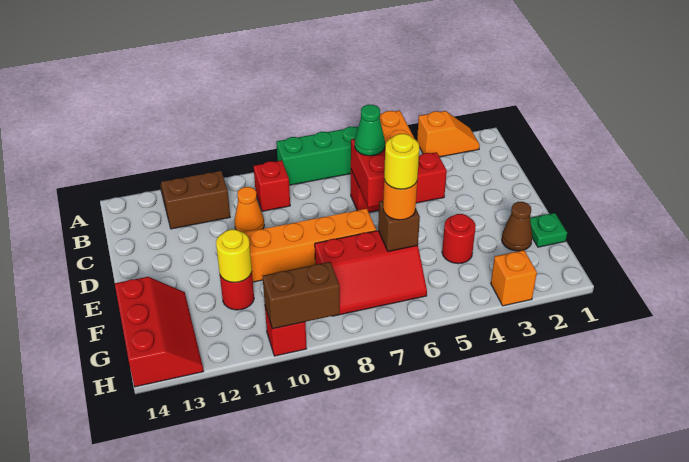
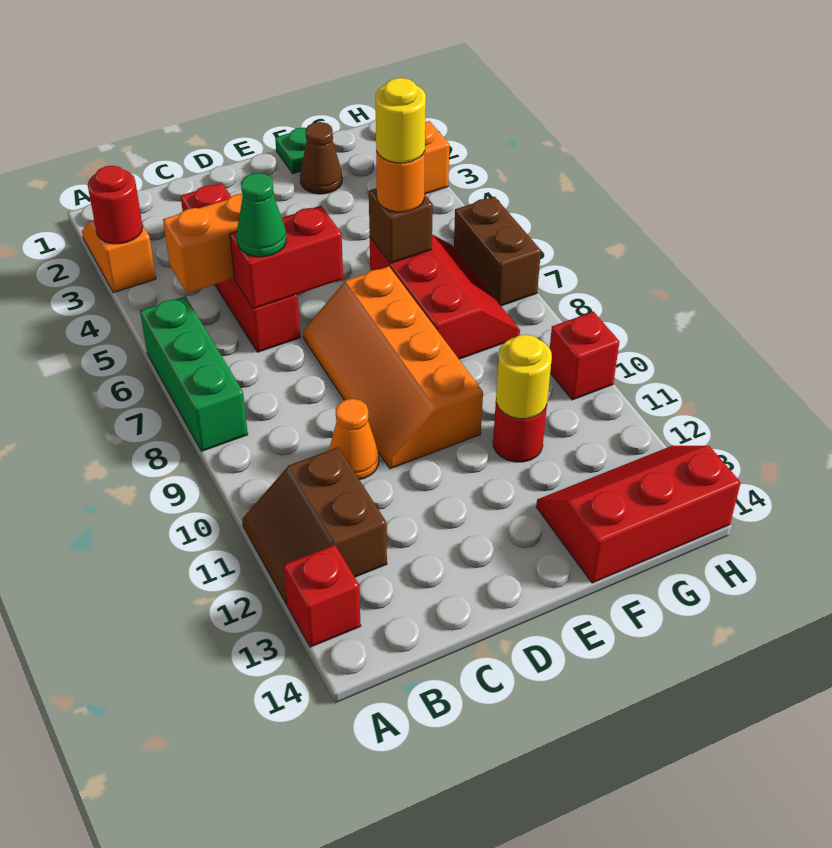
red 1x1 brick [254,160,290,211] -> red 1x1 brick moved to [284,545,361,647]
red 1x3 brick [351,152,447,212] -> red 1x4 brick [181,183,300,352]
red 1x1 round brick [442,214,476,264] -> red 1x1 round brick moved to [88,166,143,244]
brown 1x2 brick [263,262,340,329] -> brown 1x2 brick moved to [454,197,541,306]

